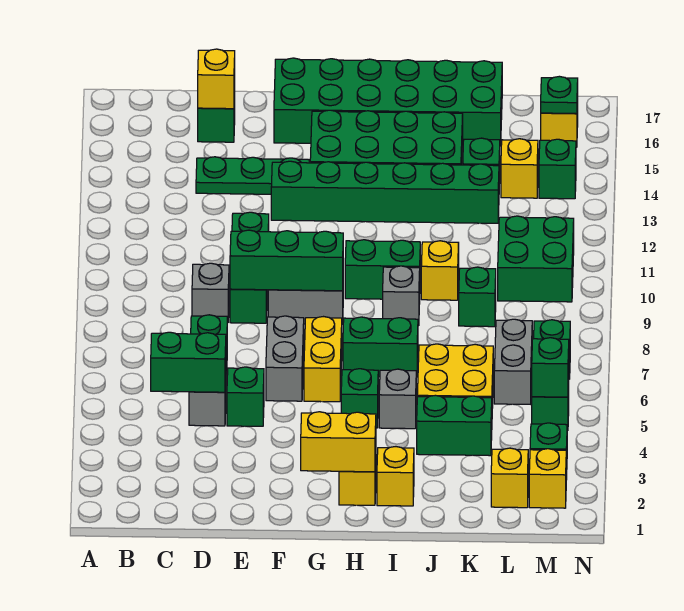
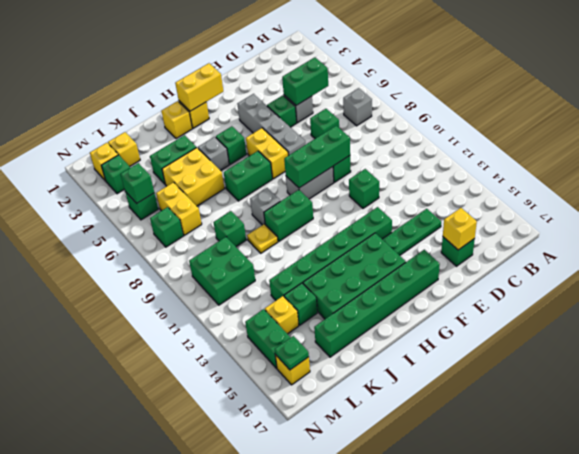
grey 1x1 brick [192,263,229,323] -> grey 1x1 brick moved to [343,88,372,126]
grey 1x2 brick [266,316,304,401] -> grey 1x4 brick [237,94,306,155]
green 2x6 brick [274,58,502,146] -> green 1x6 brick [314,250,440,357]
yellow 1x1 brick [421,241,459,300] -> yellow 1x1 plate [247,224,278,253]
grey 1x2 brick [494,319,532,404] -> yellow 1x2 brick [156,182,202,235]
green 1x1 brick [539,139,576,199] -> green 1x2 brick [245,309,291,368]

